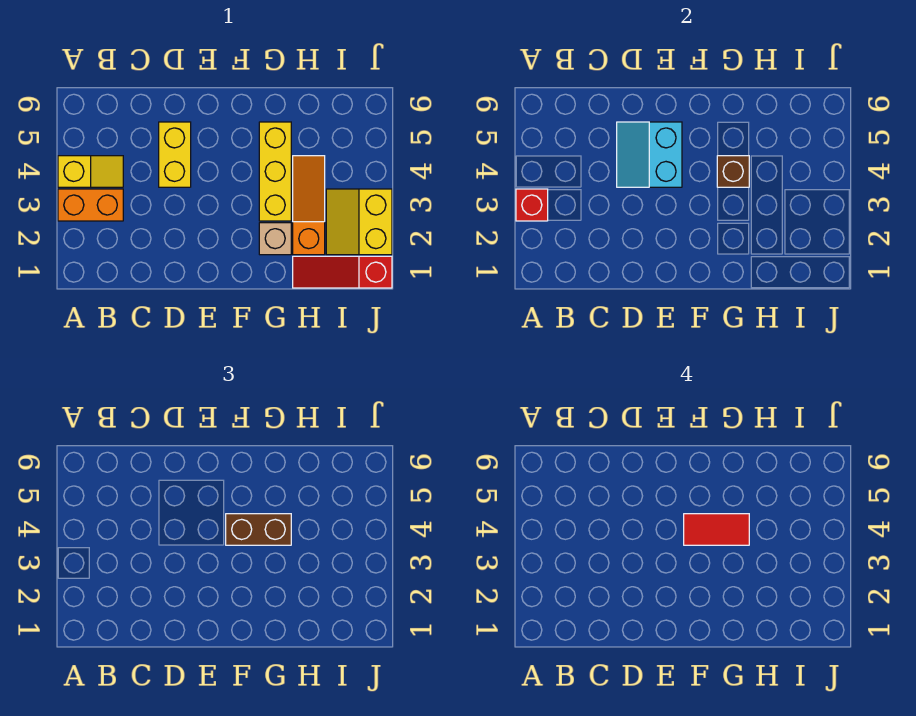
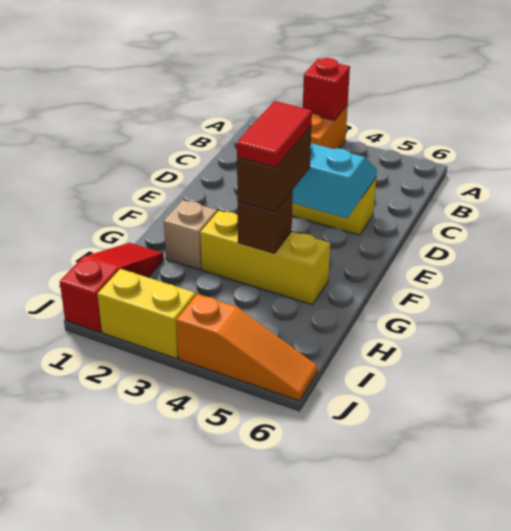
yellow 1x2 slope [58,156,123,187] -> none
orange 1x3 slope [293,156,325,255] -> orange 1x3 slope moved to [176,294,317,401]

